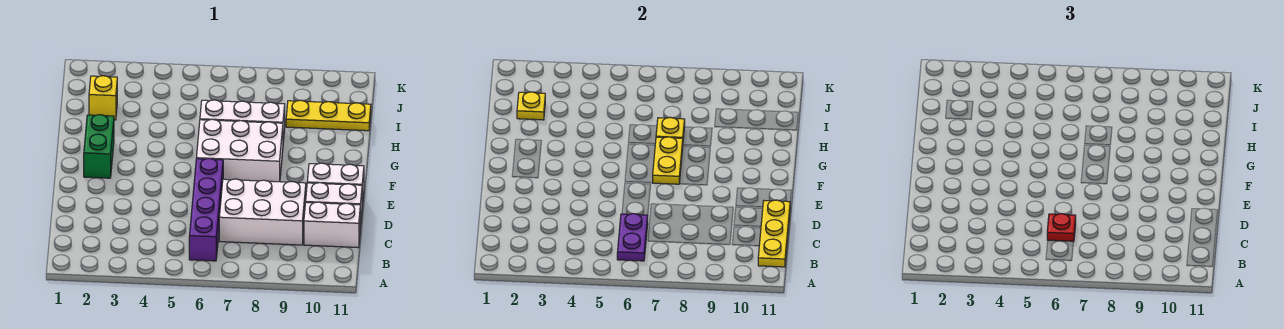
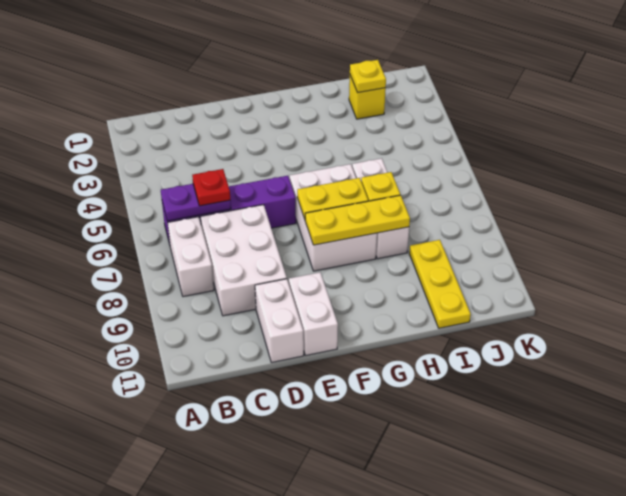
yellow 1x3 plate [758,200,790,267] -> yellow 1x3 plate moved to [305,195,410,245]
white 1x2 brick [304,202,360,248] -> white 1x2 brick moved to [168,217,214,297]
green 1x2 brick [84,115,114,178] -> none

